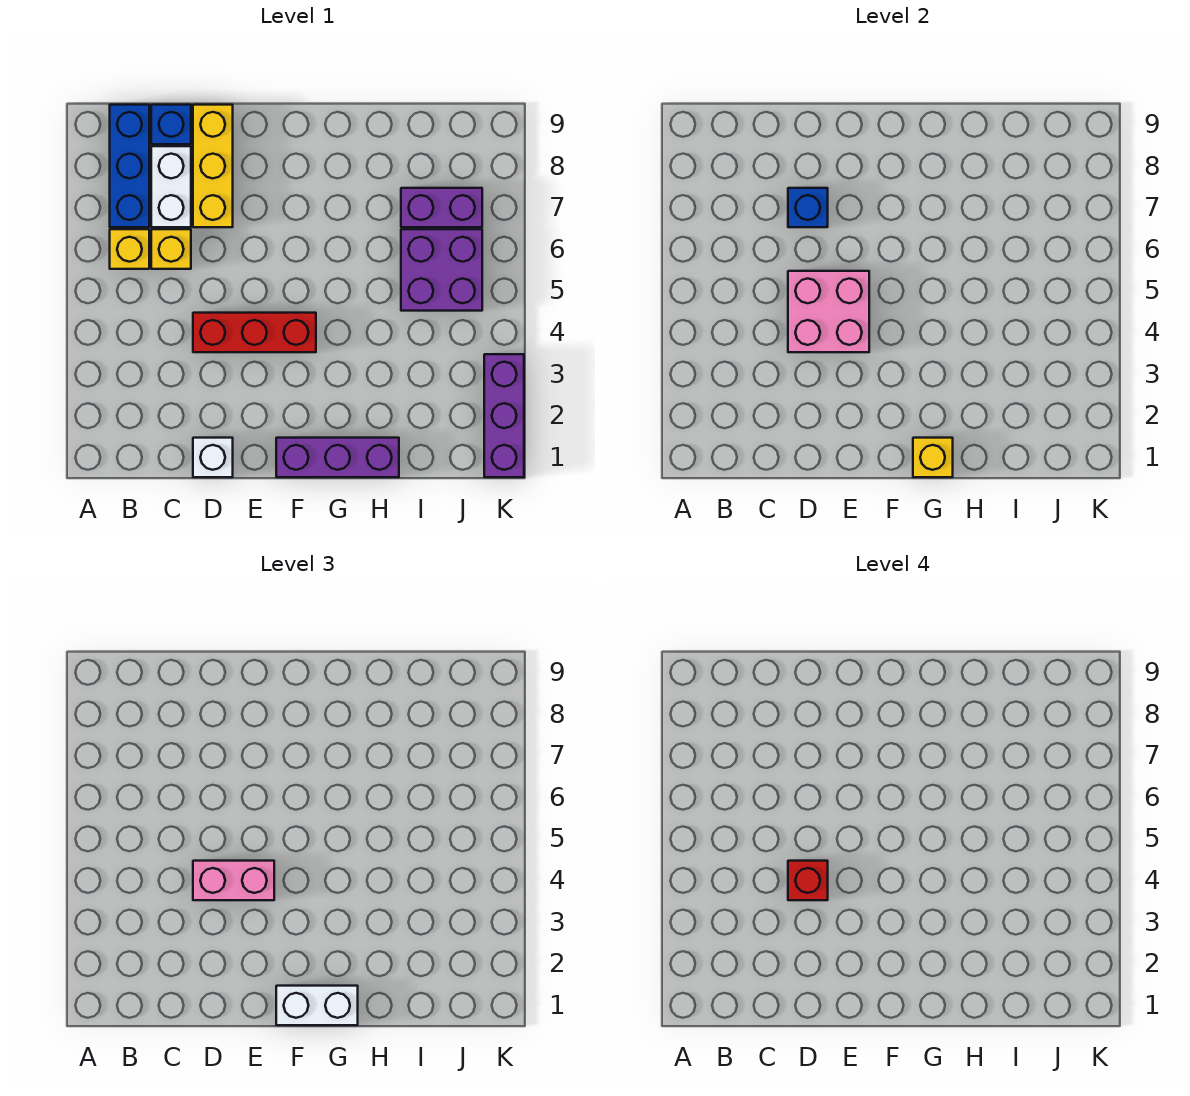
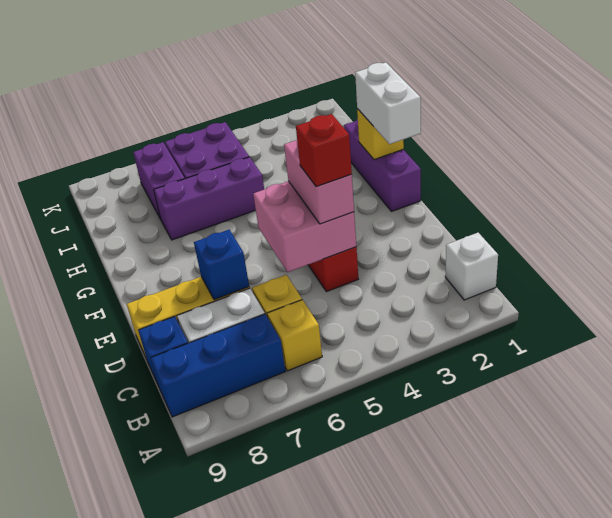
white 1x1 brick [193,438,233,477] -> white 1x1 brick moved to [445,233,498,300]
purple 1x3 brick [484,354,524,477] -> purple 1x3 brick moved to [154,157,264,240]

